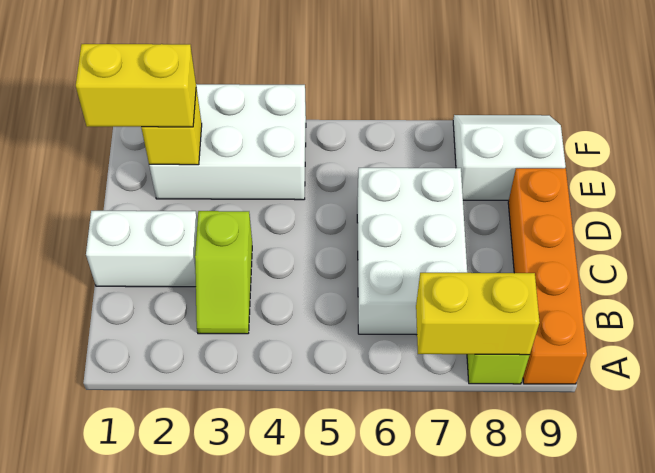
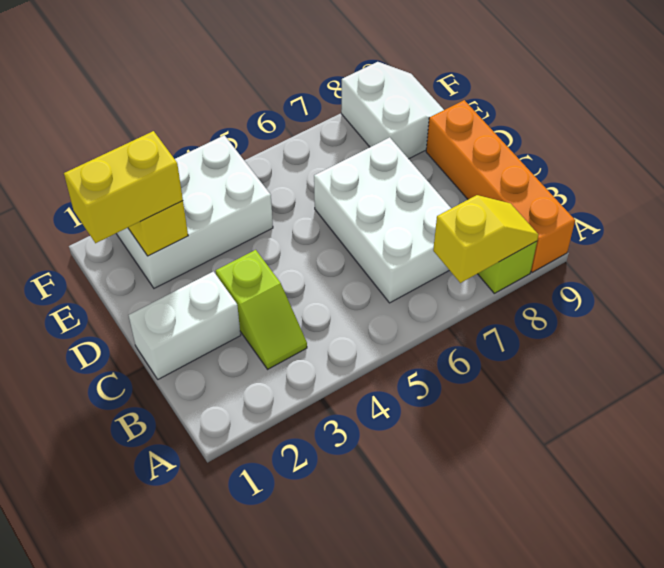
yellow 1x2 brick [416,273,540,355] -> yellow 1x2 slope [433,195,539,283]
white 2x2 slope [453,115,566,200] -> white 2x2 slope turned to [341,62,444,159]

